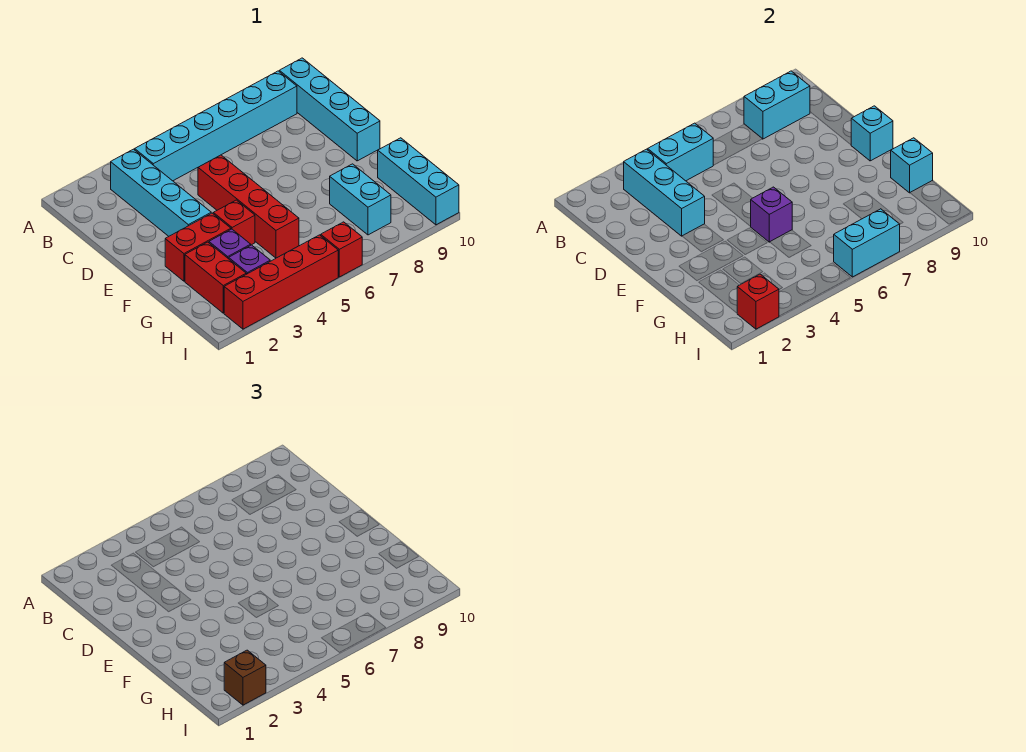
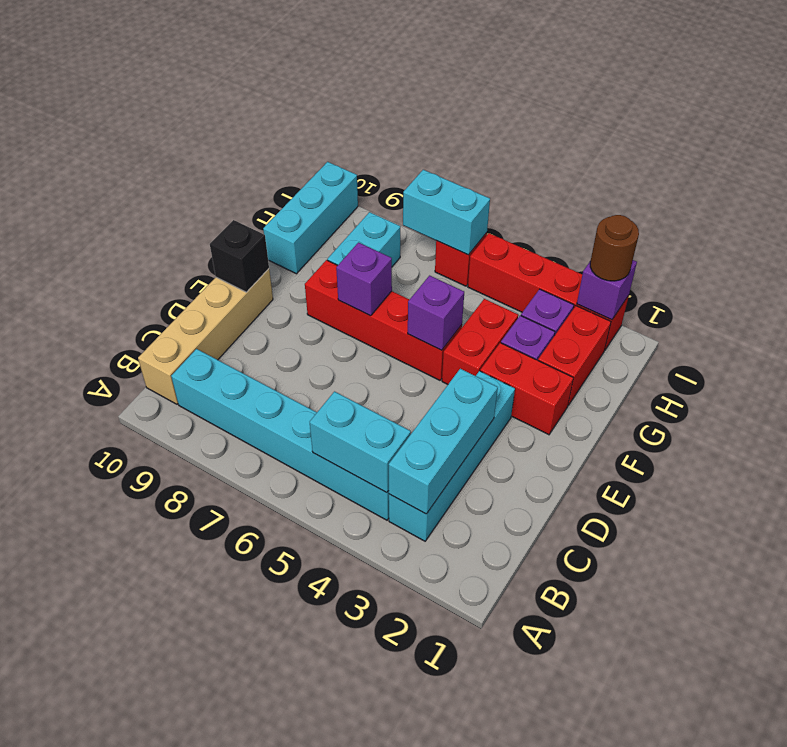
cyan 1x2 brick [744,71,810,139] -> none
cyan 1x4 brick [279,58,380,161] -> tan 1x4 brick [138,269,273,404]
red 1x4 brick [198,155,299,258] -> red 1x4 brick turned to [305,260,462,380]
cyan 1x1 brick [851,106,893,161] -> black 1x1 brick [210,220,269,292]
red 1x1 brick [213,200,255,245] -> red 1x2 brick [442,299,518,384]
none -> purple 1x1 brick [336,243,392,316]
cyan 1x1 brick [891,138,933,193] -> none
red 1x1 brick [737,274,779,329] -> purple 1x1 brick [577,260,637,320]
brown 1x1 brick [224,650,266,705] -> brown 1x1 round brick [590,215,639,281]

